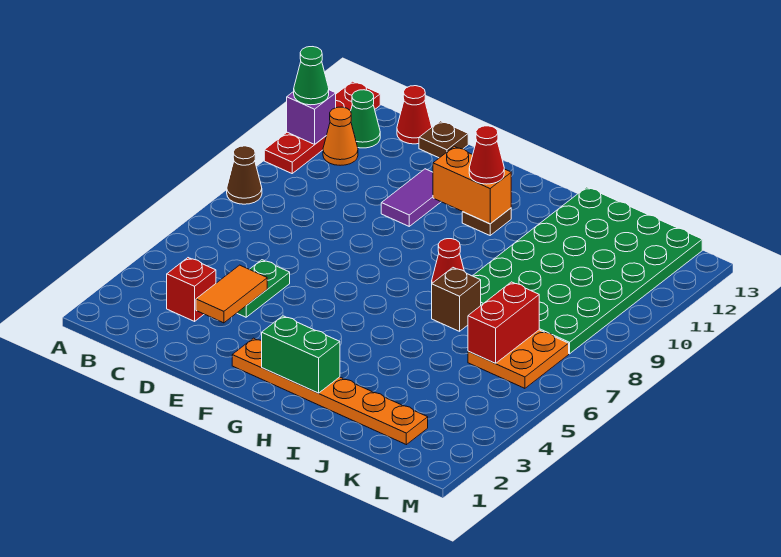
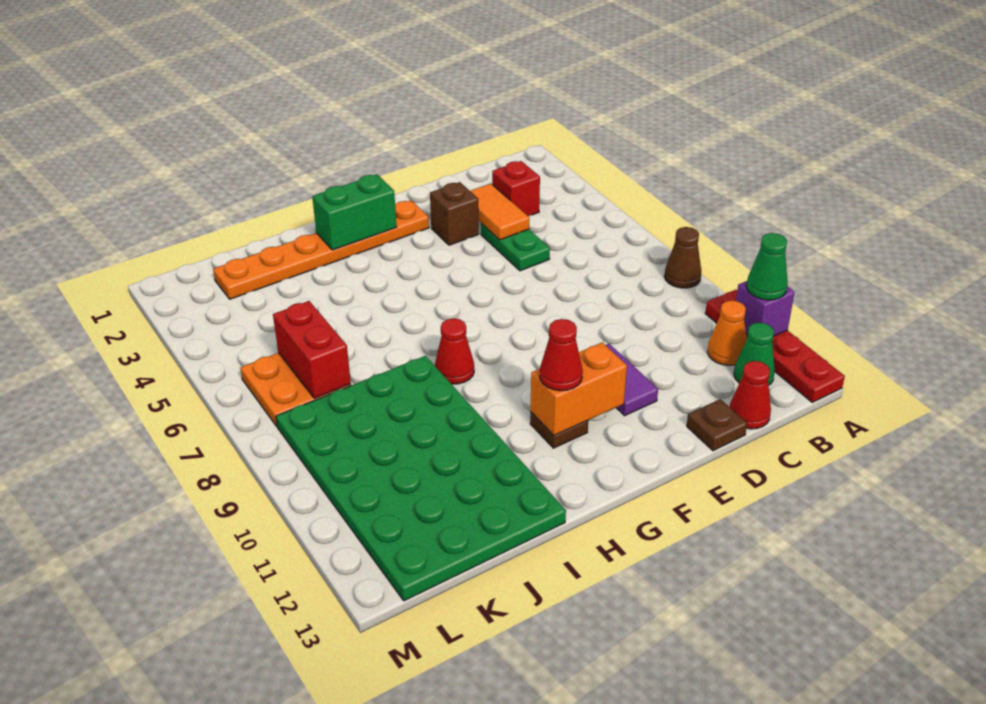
brown 1x1 brick [432,268,481,331] -> brown 1x1 brick moved to [430,182,479,245]

